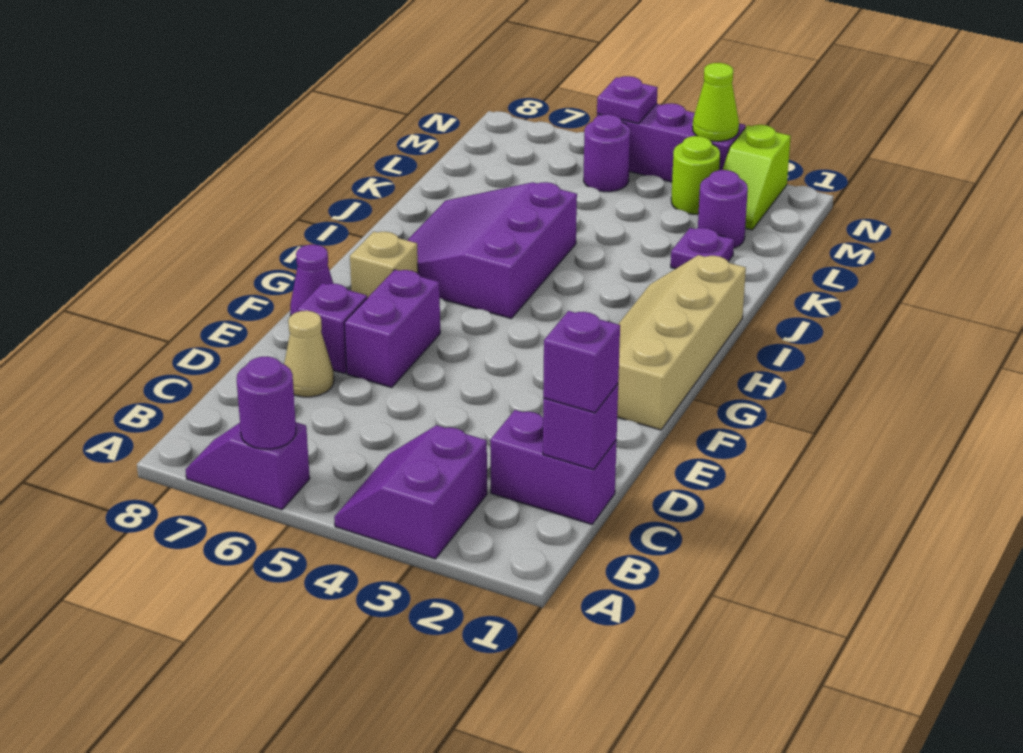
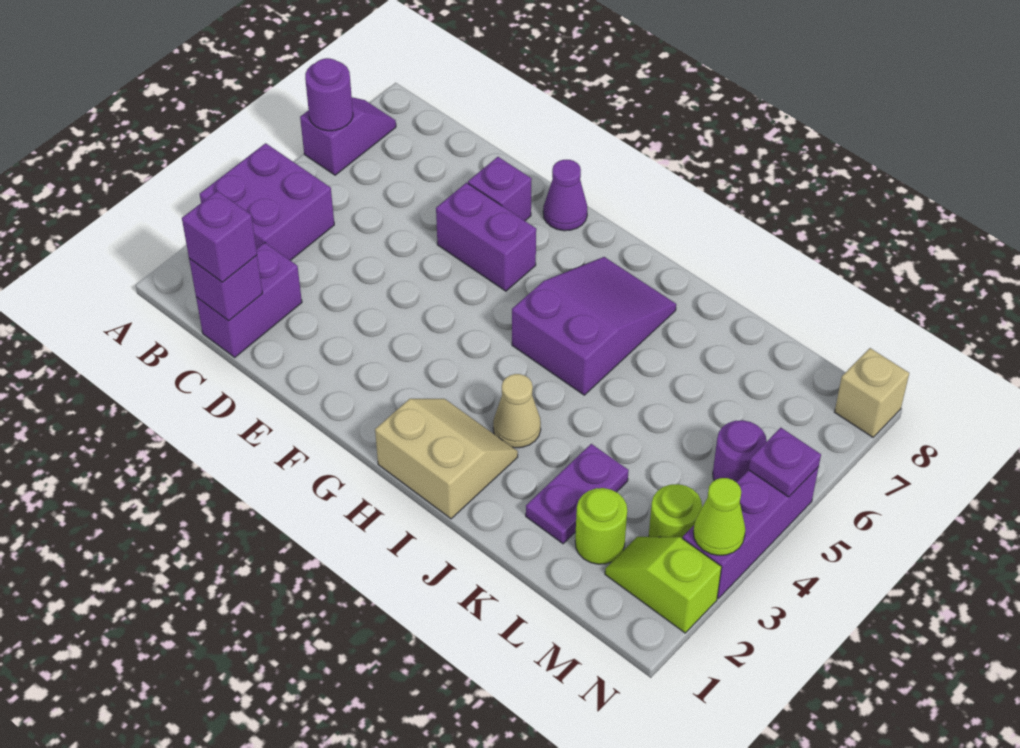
purple 2x2 slope [334,425,487,559] -> purple 2x2 brick [200,143,334,260]
tan 1x1 cone [284,311,334,397] -> tan 1x1 cone moved to [493,374,541,448]
tan 2x4 slope [617,255,746,430] -> tan 2x2 slope [375,399,518,519]
tan 1x1 brick [350,232,418,298] -> tan 1x1 brick moved to [835,348,909,437]
purple 3x3 slope [407,182,577,318] -> purple 2x3 slope [512,257,676,395]
purple 1x1 plate [671,228,734,269] -> purple 1x2 plate [526,444,629,544]
purple 1x1 round brick [698,170,748,248] -> lime 1x1 round brick [575,488,627,564]

